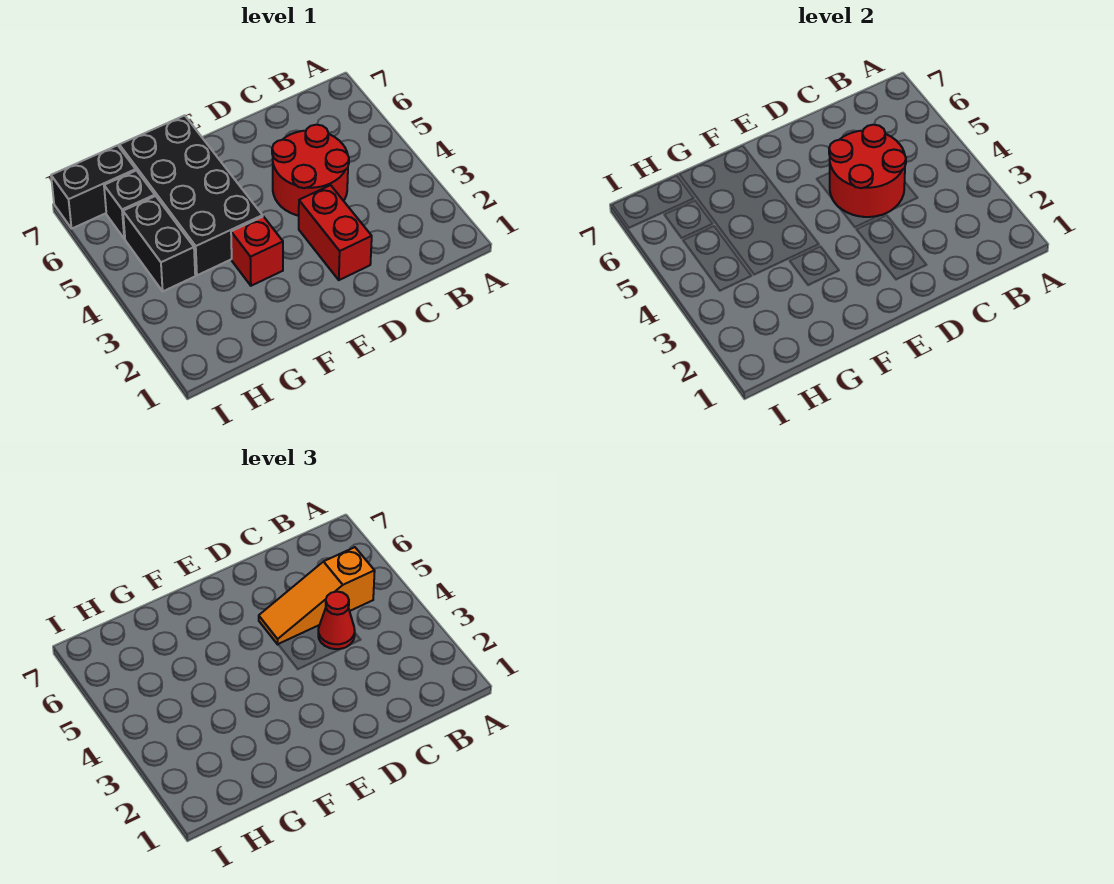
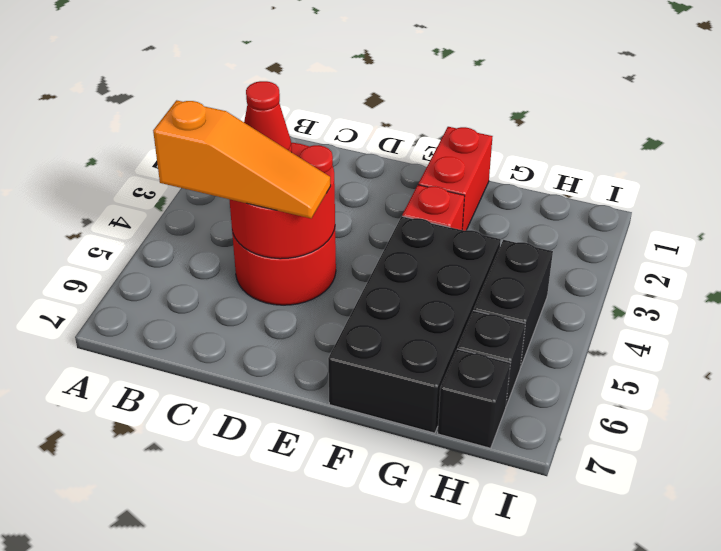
red 1x2 brick [299,185,372,280] -> red 1x2 brick moved to [418,127,493,231]
black 1x2 brick [51,145,136,228] -> black 1x1 brick [438,349,510,448]

